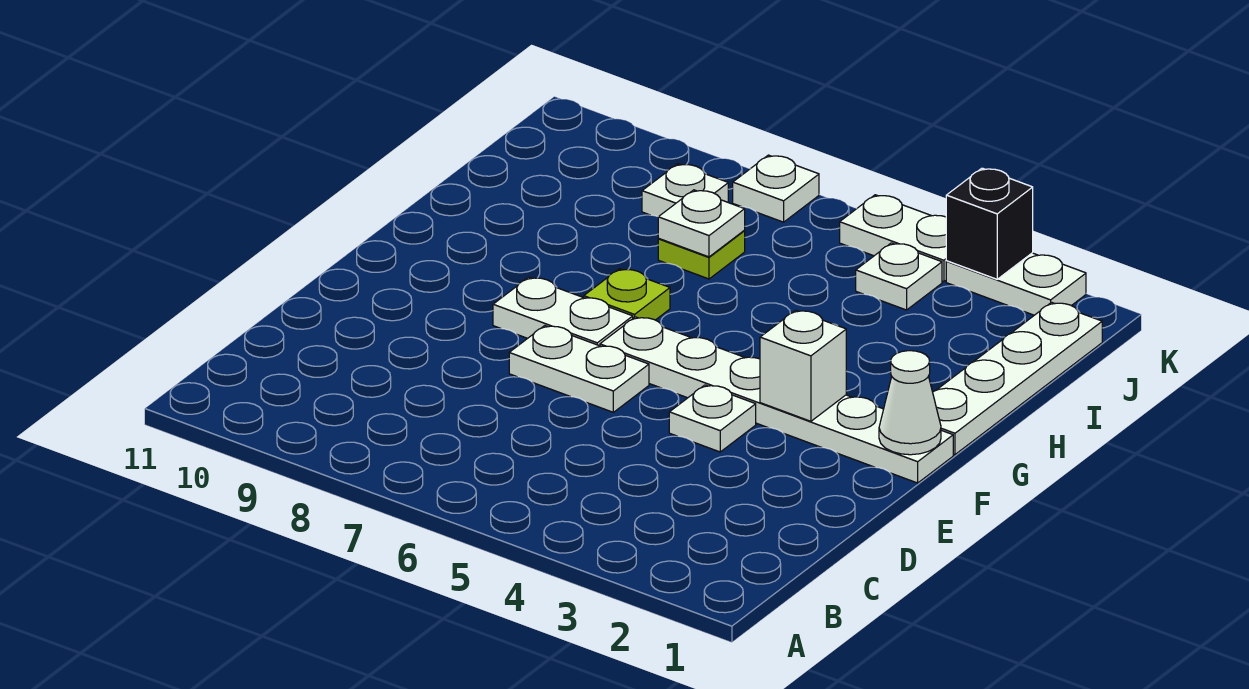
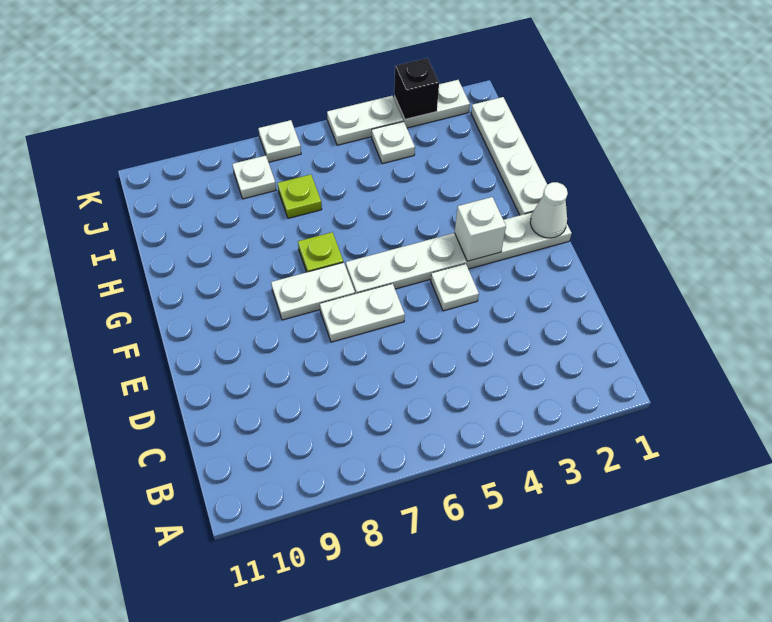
white 1x1 plate [658,190,745,257] -> none

